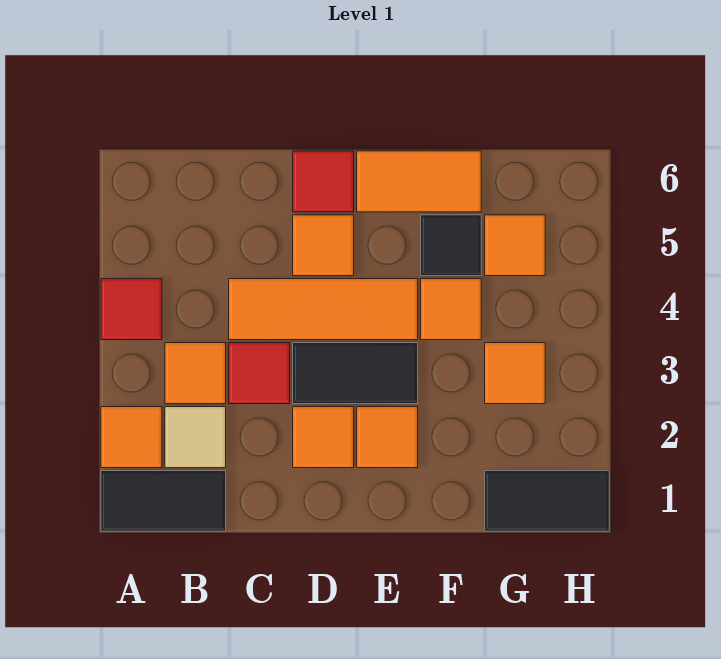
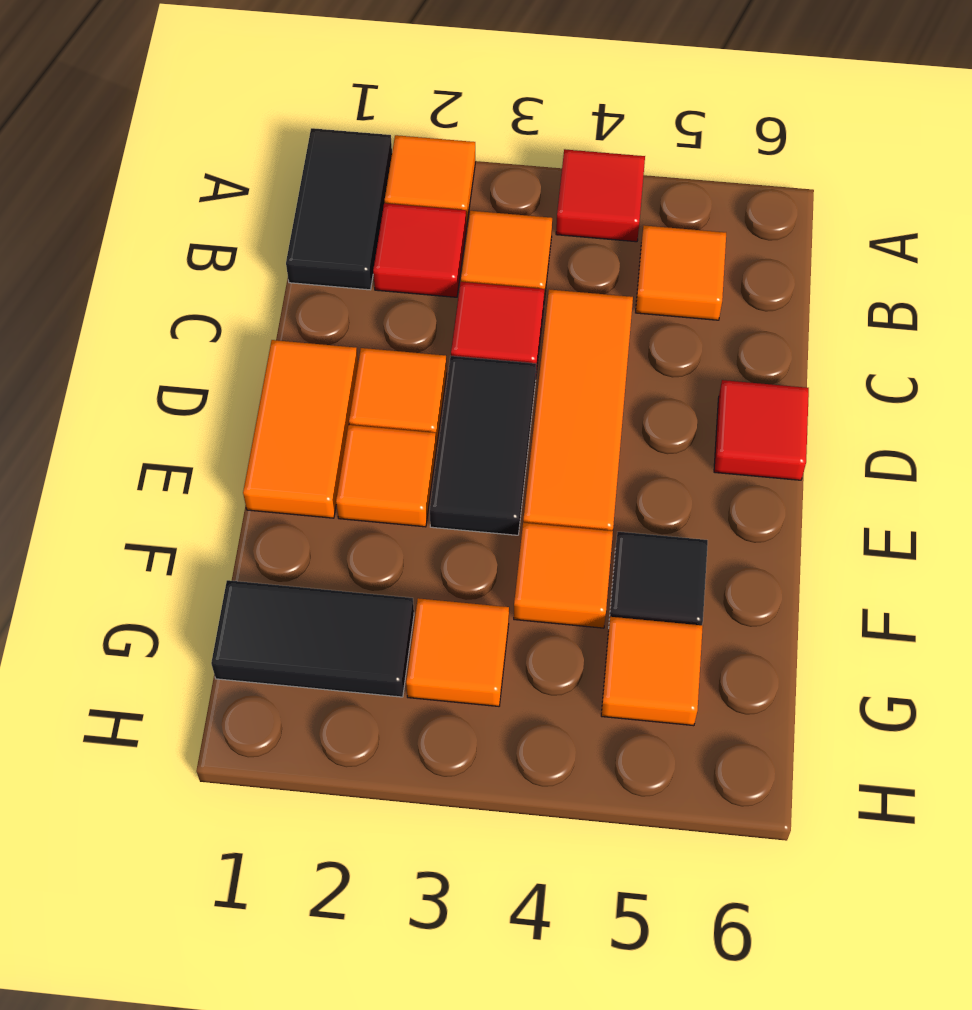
tan 1x1 tile [165,407,226,468] -> red 1x1 tile [373,203,466,297]
orange 1x1 tile [293,215,354,276] -> orange 1x1 tile moved to [636,225,726,320]
orange 1x2 tile [357,151,481,212] -> orange 1x2 tile moved to [243,340,358,518]
black 1x2 tile [485,471,609,531] -> black 1x2 tile turned to [211,580,414,697]

